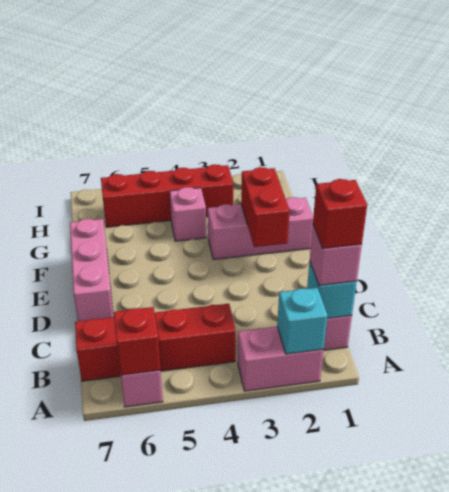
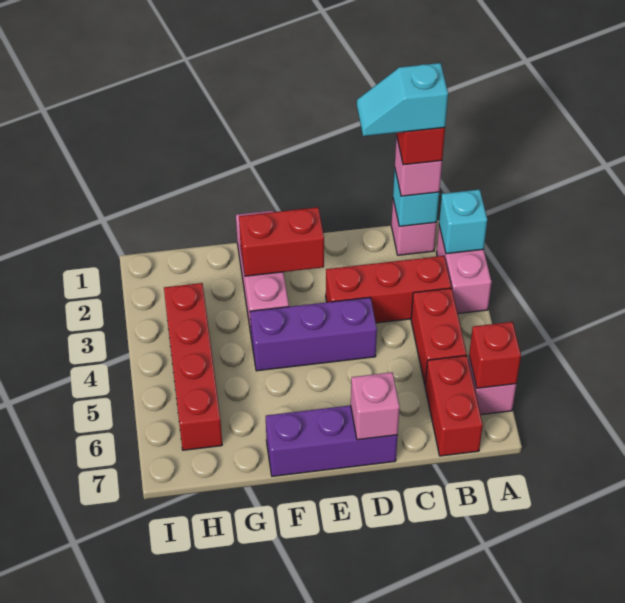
none -> cyan 1x2 slope [357,63,448,136]
none -> red 1x3 brick [326,256,451,323]
none -> purple 1x3 brick [250,298,377,371]
pink 1x3 brick [70,219,113,321] -> purple 1x3 brick [266,405,398,476]
pink 1x1 brick [170,187,206,241] -> pink 1x1 brick moved to [351,372,400,440]

